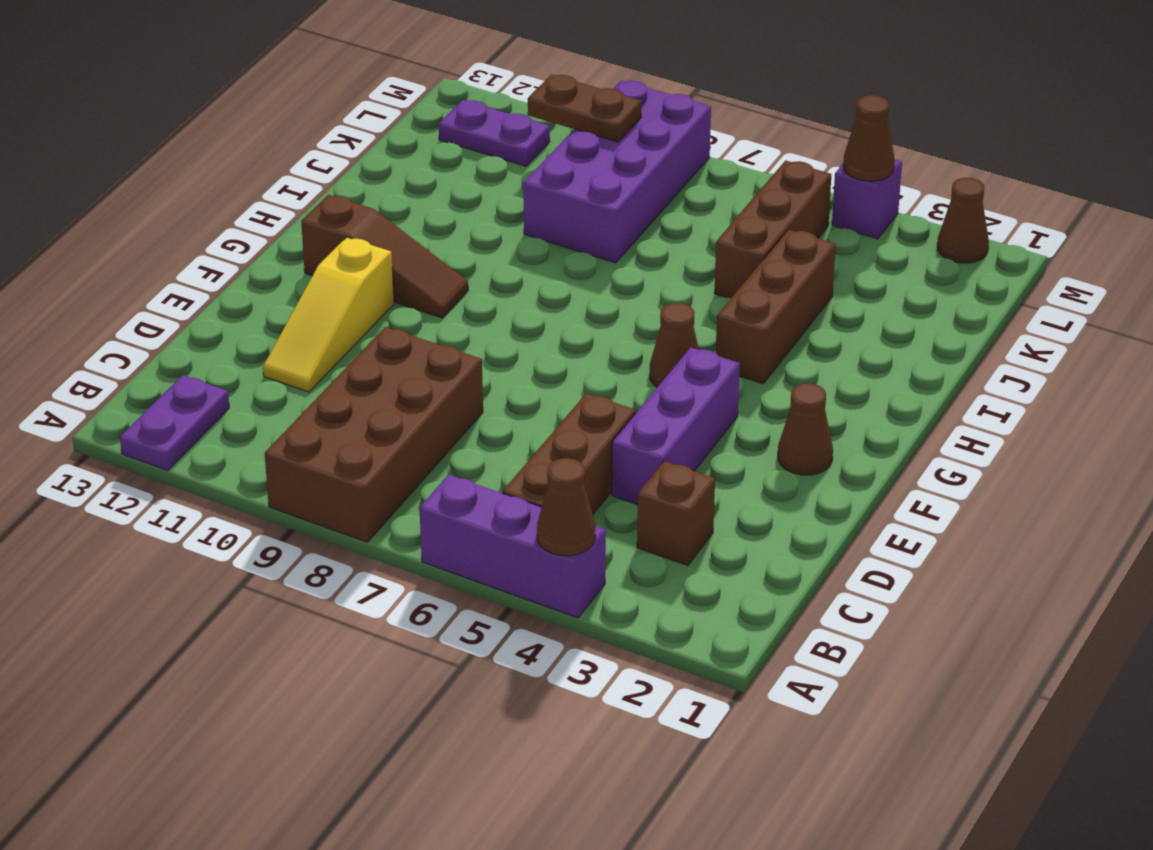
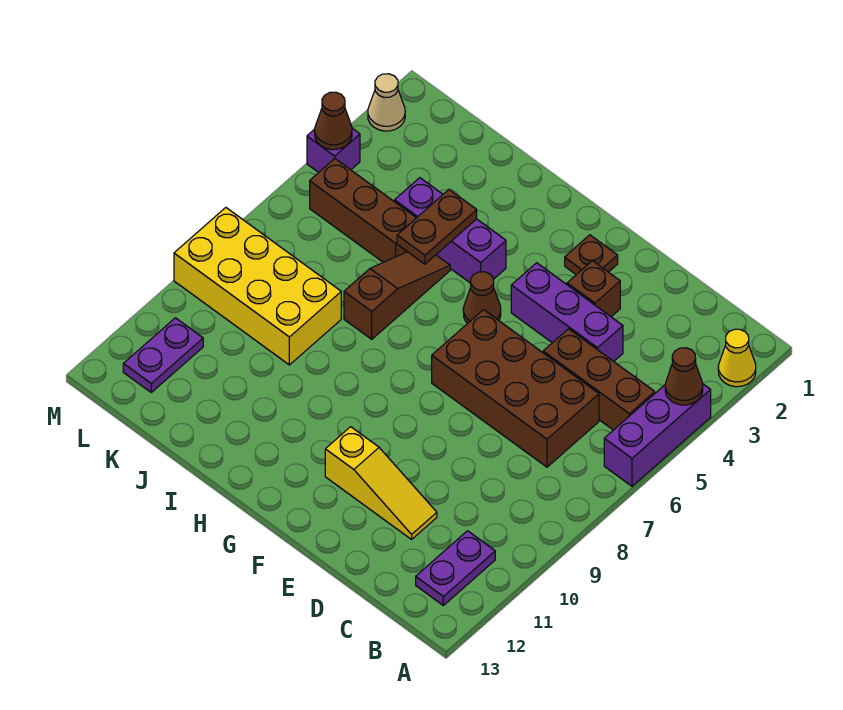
none -> yellow 1x1 cone [718,329,756,387]
brown 2x4 brick [265,327,483,542] -> brown 2x4 brick moved to [432,310,599,467]
purple 1x2 plate [120,375,229,470] -> purple 1x2 plate turned to [416,531,495,605]
brown 1x1 brick [637,461,715,565] -> brown 1x1 brick moved to [567,261,620,317]
brown 1x1 cone [778,383,833,475] -> brown 1x1 plate [565,235,618,275]
brown 1x3 slope [301,195,468,318] -> brown 1x3 slope moved to [344,252,450,339]
brown 1x3 brick [716,230,836,384] -> purple 1x3 brick [395,178,506,283]
purple 2x4 brick [523,80,711,263] -> yellow 2x4 brick [174,208,341,365]
brown 1x2 plate [528,74,641,142] -> brown 1x2 plate moved to [397,190,477,264]
brown 1x1 cone [937,178,989,263] -> tan 1x1 cone [368,74,405,131]

